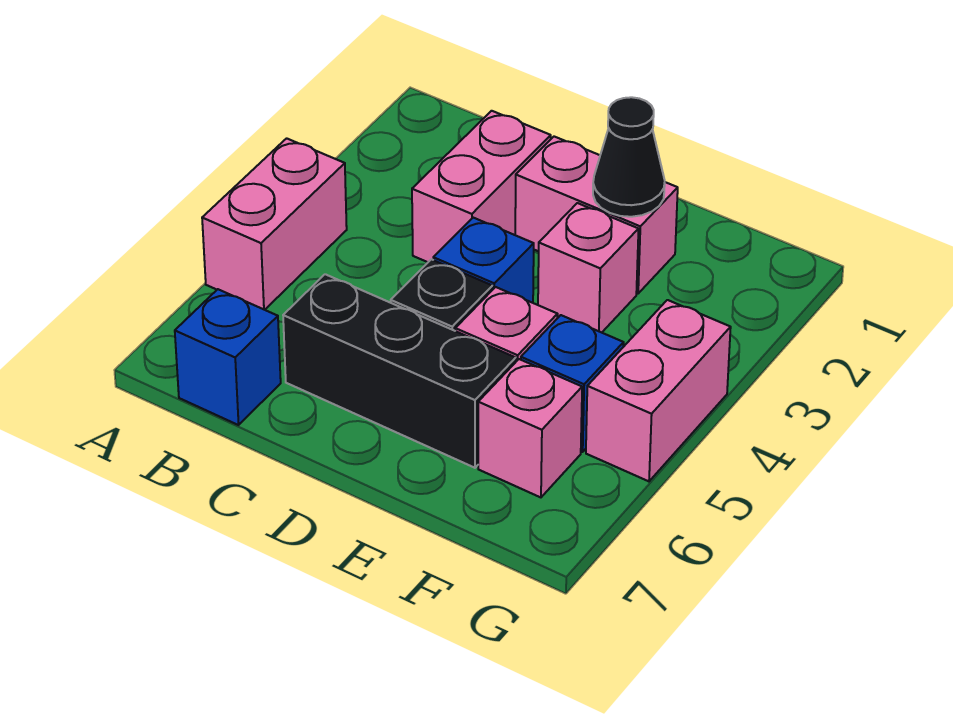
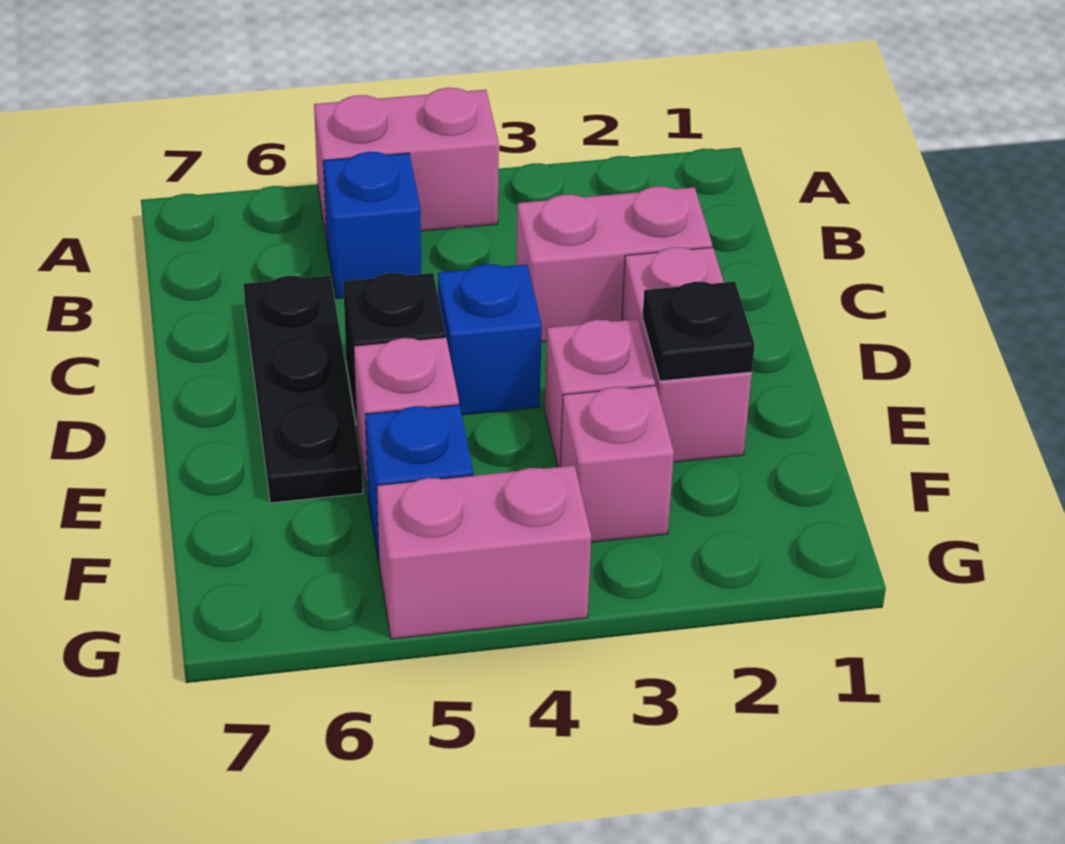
blue 1x1 brick [175,289,281,425] -> blue 1x1 brick moved to [323,152,421,299]
black 1x3 brick [283,274,516,468] -> black 1x3 plate [244,276,363,503]
black 1x1 cone [593,97,665,217] -> black 1x1 plate [643,282,755,381]
pink 1x1 brick [478,359,582,497] -> pink 1x1 brick moved to [560,386,674,542]

